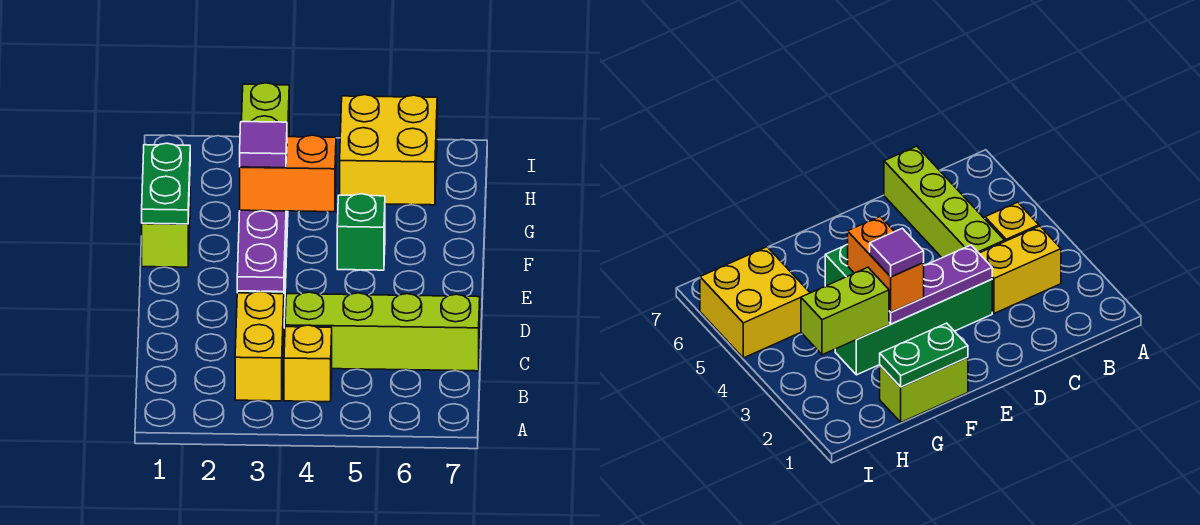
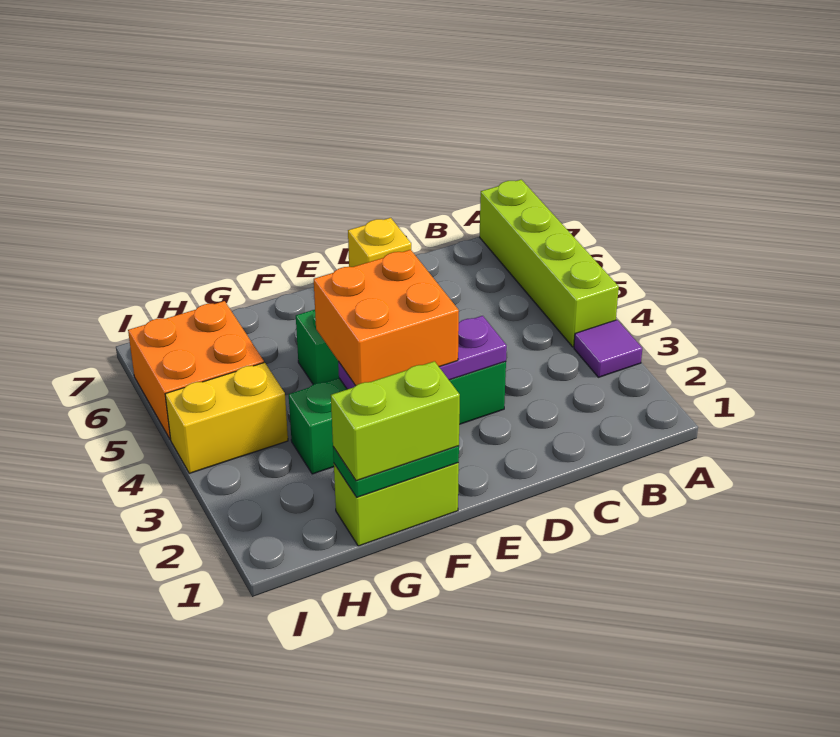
yellow 1x2 brick [235,291,284,401] -> yellow 1x2 brick moved to [165,362,288,473]
yellow 1x1 brick [284,325,332,402] -> yellow 1x1 brick moved to [348,218,411,267]
lime 1x4 brick [285,292,480,371] -> lime 1x4 brick moved to [480,180,619,347]
orange 1x2 brick [240,135,336,212] -> orange 2x2 brick [314,250,459,386]
purple 1x1 tile [240,122,287,168] -> purple 1x1 tile moved to [574,320,642,377]
lime 1x2 brick [242,83,289,137] -> lime 1x2 brick moved to [331,361,460,481]
yellow 2x2 brick [340,95,437,205] -> orange 2x2 brick [128,301,264,440]

